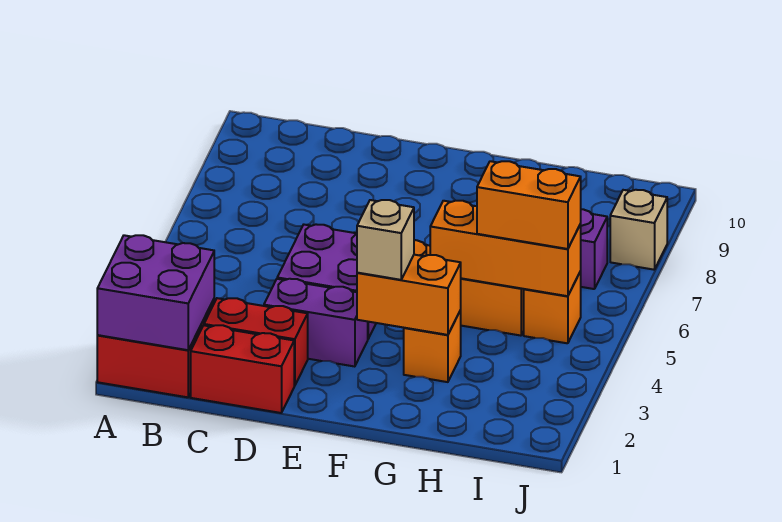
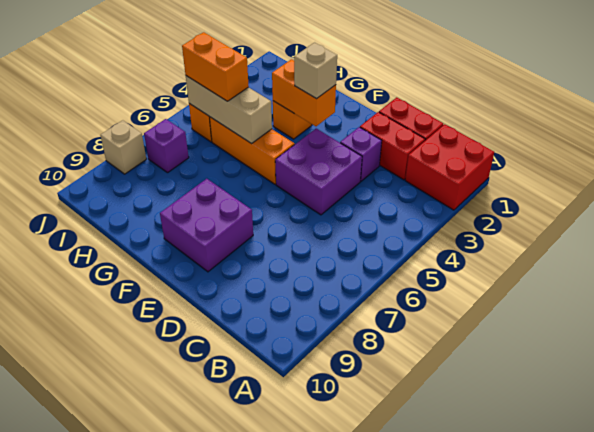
purple 2x2 brick [97,235,214,350] -> purple 2x2 brick moved to [160,179,253,272]
purple 1x2 brick [264,279,368,367] -> purple 1x1 brick [340,127,382,181]
orange 1x3 brick [430,201,581,296] -> tan 1x3 brick [186,76,272,144]

